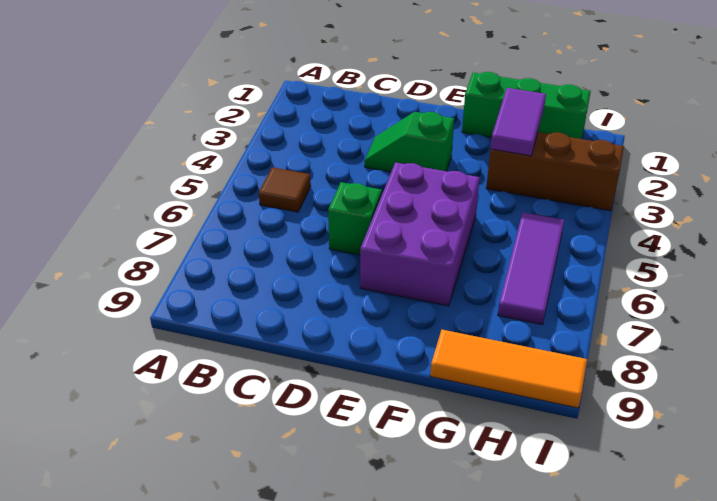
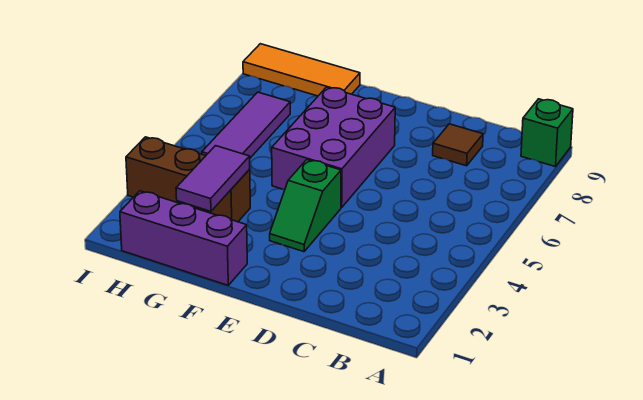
brown 1x1 tile [259,167,311,212] -> brown 1x1 tile moved to [433,124,483,166]
green 1x2 slope [365,112,454,172] -> green 1x2 slope turned to [270,160,341,252]
green 1x1 brick [328,182,382,255] -> green 1x1 brick moved to [521,99,573,167]
green 1x3 brick [462,72,591,139] -> purple 1x3 brick [120,191,247,285]

